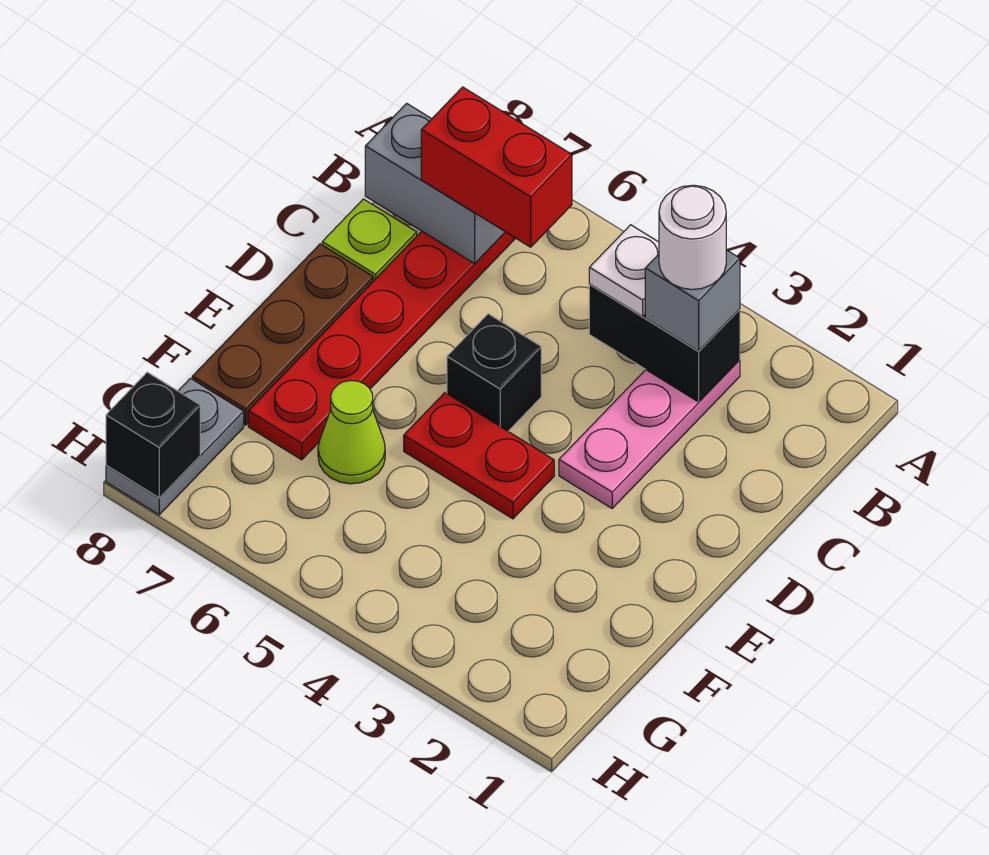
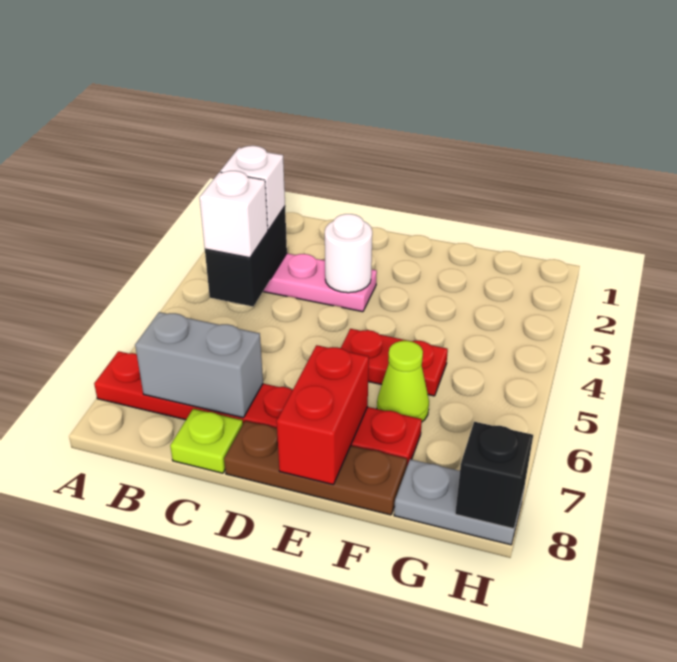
grey 1x1 brick [645,250,740,351] -> white 1x1 brick [220,146,285,230]
white 1x1 round brick [659,185,726,290] -> white 1x1 round brick moved to [325,214,372,293]
white 1x1 plate [589,225,659,316] -> white 1x1 brick [199,171,268,258]
red 1x2 brick [421,87,572,247] -> red 1x2 brick moved to [277,345,369,485]
grey 1x2 brick [365,103,505,263] -> grey 1x2 brick turned to [135,312,263,418]
black 1x1 brick [447,314,541,431] -> none
red 1x2 plate [404,393,554,519] -> red 1x2 plate turned to [341,329,448,396]

